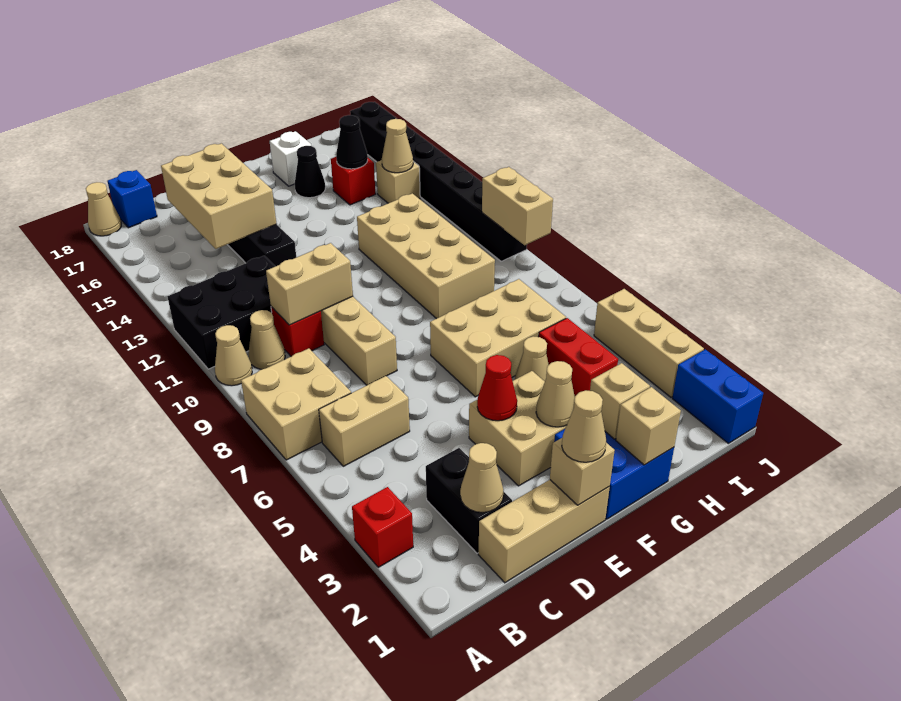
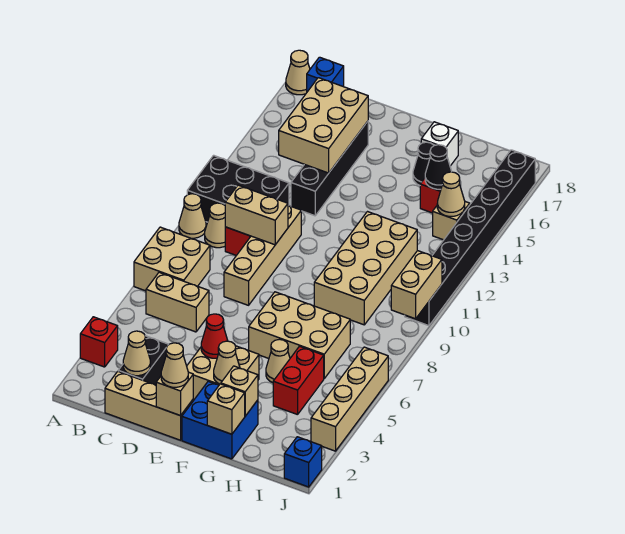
blue 1x2 brick [672,349,763,443] -> blue 1x1 brick [284,437,322,487]
tan 1x3 brick [594,289,704,397] -> tan 1x4 brick [311,347,388,451]

